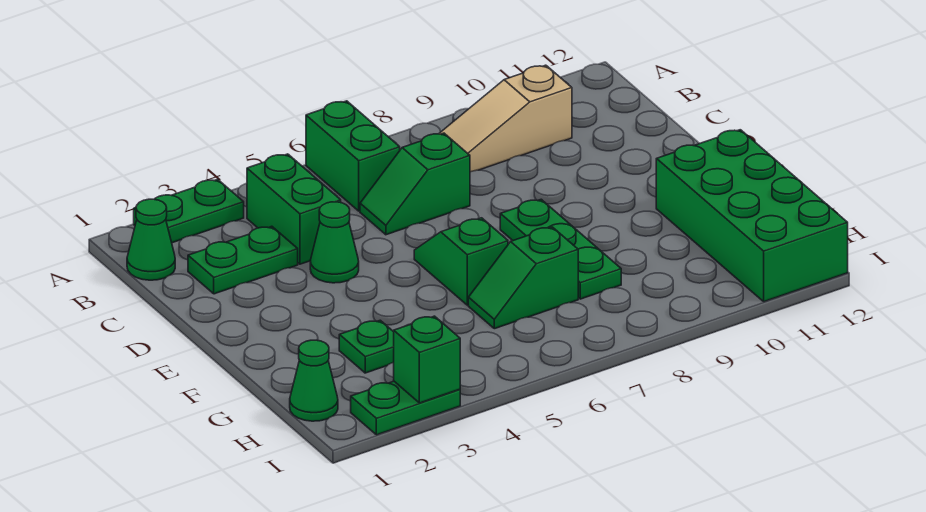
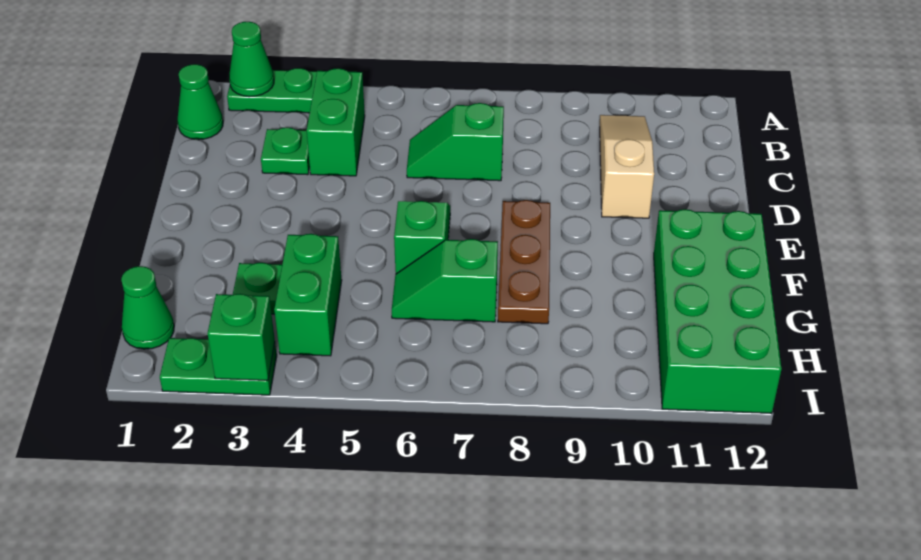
green 1x2 brick [306,101,400,211] -> green 1x2 brick moved to [274,234,342,356]
tan 1x3 slope [439,65,572,172] -> tan 1x3 slope turned to [600,115,654,218]
green 1x2 plate [188,226,298,294] -> green 1x1 plate [261,127,310,175]
green 1x1 cone [310,202,359,283] -> green 1x1 cone moved to [229,22,274,97]
green 1x3 plate [500,199,621,299] -> brown 1x3 plate [498,200,550,324]

